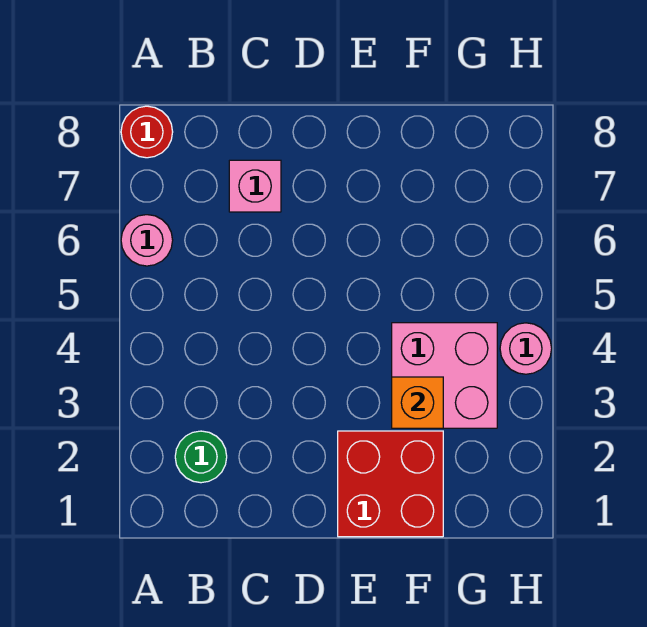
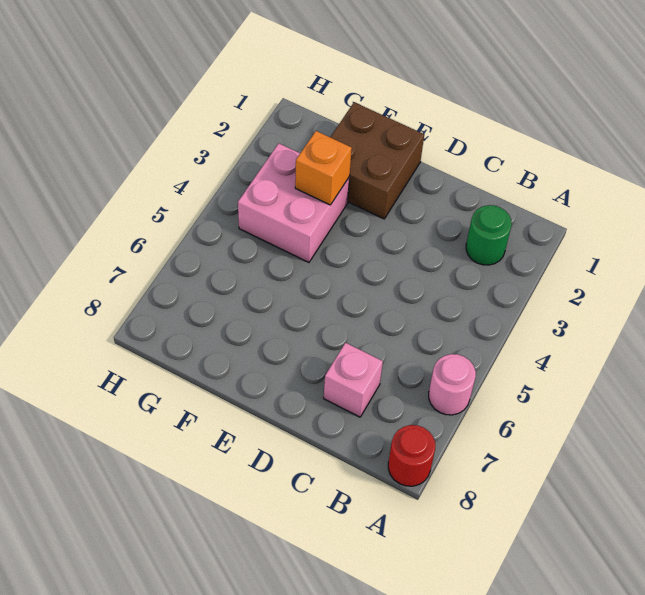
red 2x2 brick [338,431,443,537] -> brown 2x2 brick [330,102,424,219]
pink 1x1 round brick [500,323,552,374] -> none

